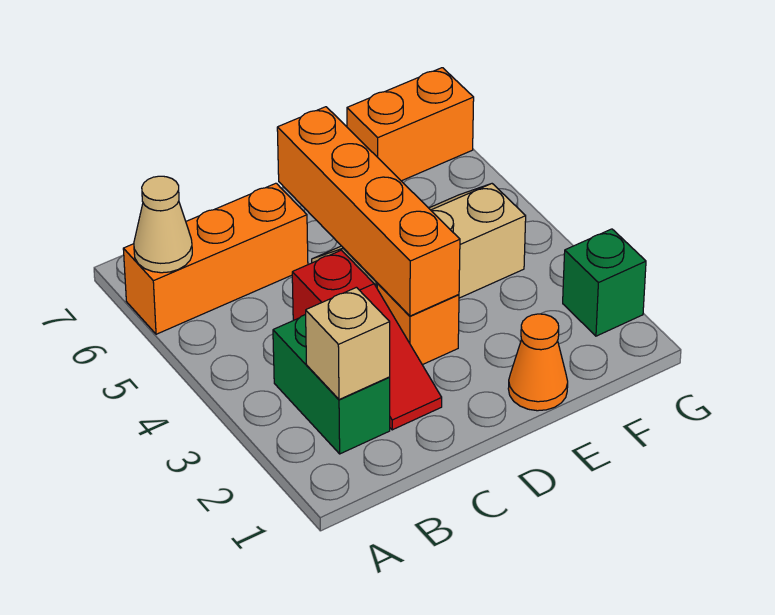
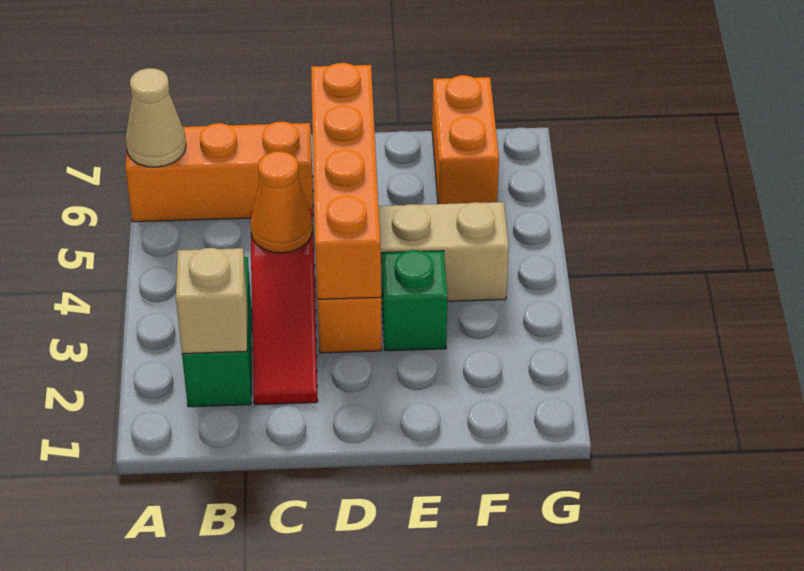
orange 1x1 cone [508,314,568,411] -> orange 1x1 cone moved to [250,151,313,253]
orange 1x2 brick [347,68,474,181] -> orange 1x2 brick turned to [432,75,499,204]
green 1x1 brick [563,229,646,336] -> green 1x1 brick moved to [382,250,447,351]

